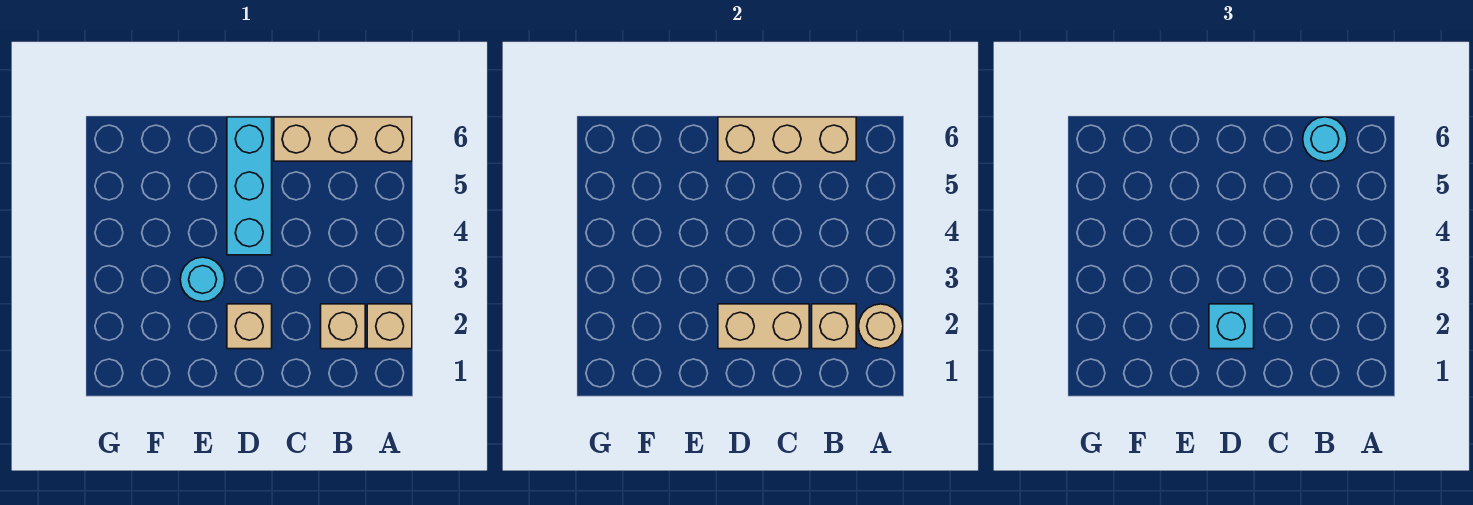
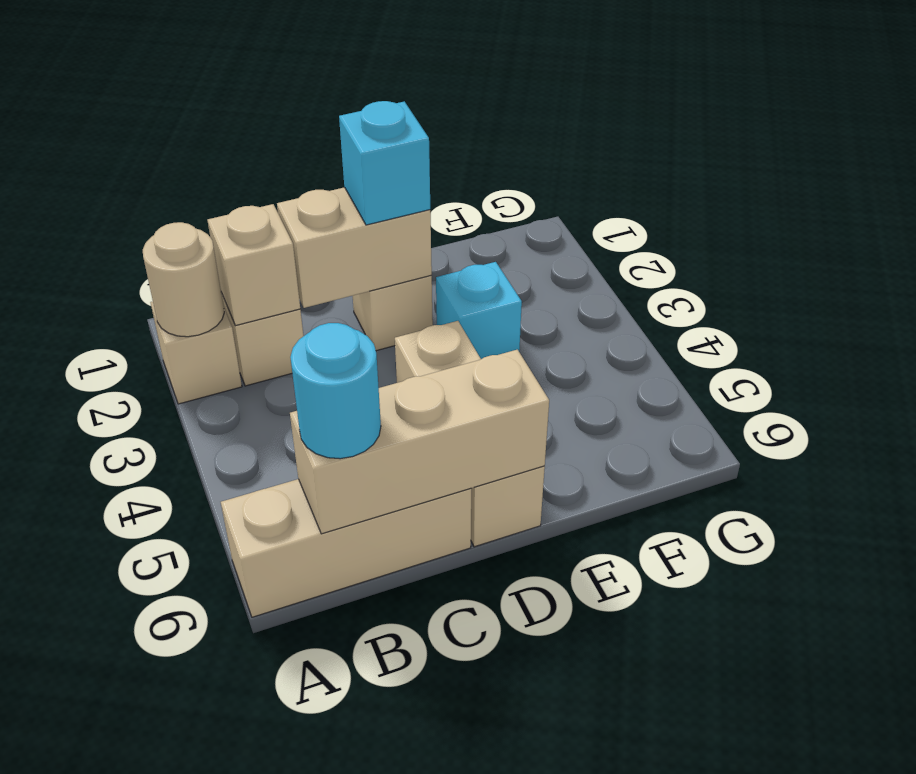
cyan 1x3 brick [227,117,272,255] -> tan 1x3 brick [395,321,545,547]
cyan 1x1 round brick [180,257,225,302] -> cyan 1x1 brick [436,262,522,359]

